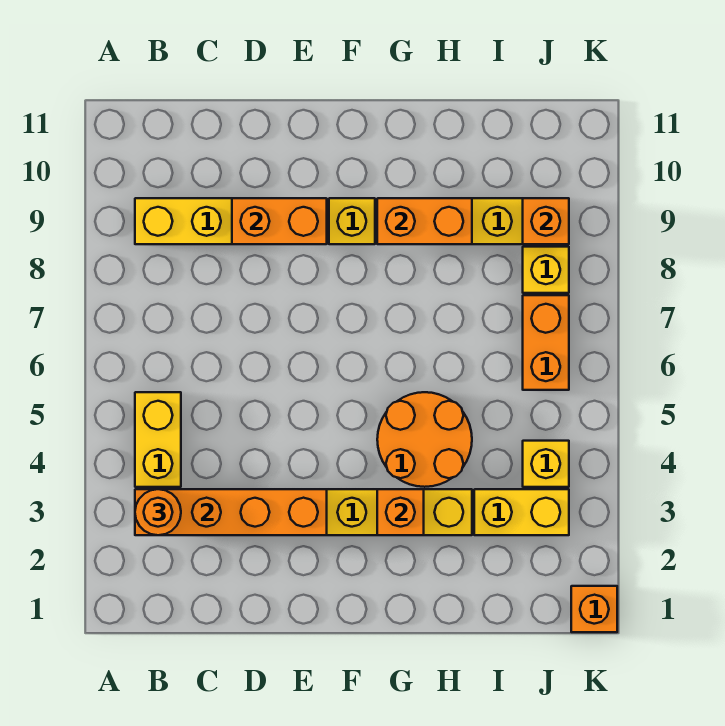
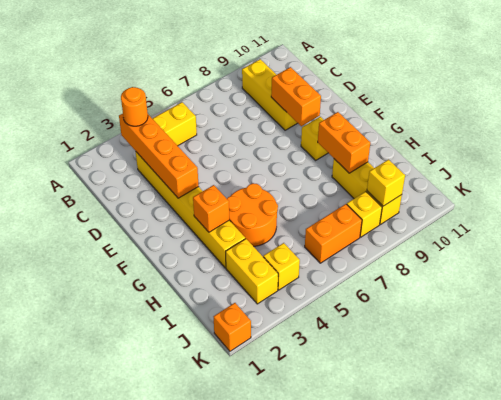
orange 1x1 brick [523,198,569,244] -> yellow 1x1 brick [367,160,405,206]

